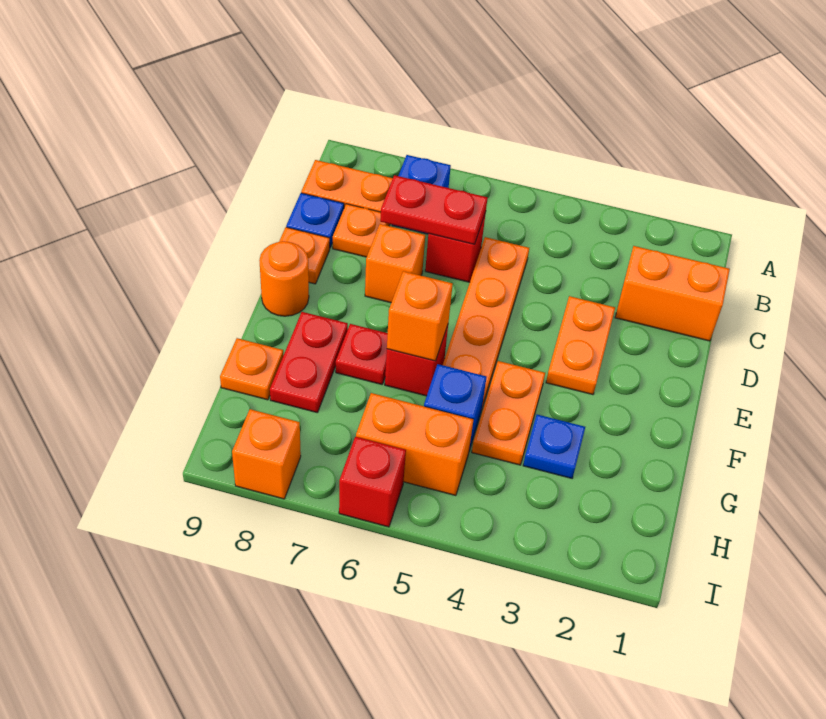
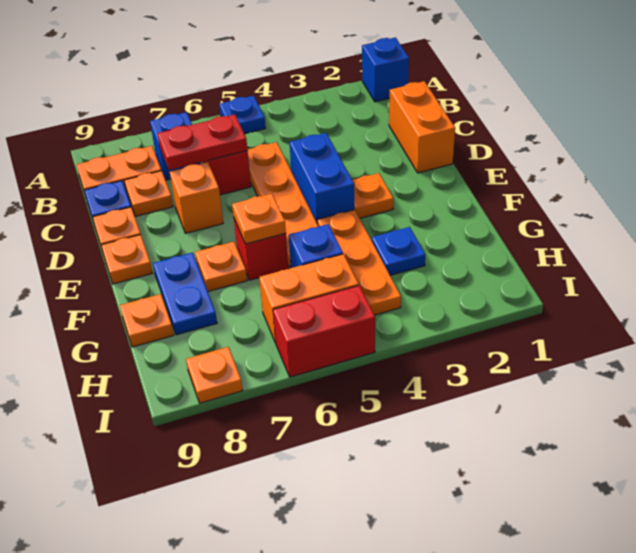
none -> blue 1x1 brick [362,37,409,102]
none -> blue 1x1 plate [219,96,266,134]
orange 1x2 brick [615,246,730,341] -> orange 1x2 brick turned to [389,81,455,173]
orange 1x2 plate [546,296,615,395] -> orange 1x1 plate [352,173,393,218]
none -> blue 1x2 brick [290,133,354,222]
orange 1x1 round brick [259,241,309,316] -> orange 1x1 plate [101,235,152,284]
orange 1x2 plate [472,361,545,465] -> orange 1x3 plate [317,210,401,315]
orange 1x1 brick [387,271,453,361] -> orange 1x1 plate [232,194,286,244]
red 1x1 plate [336,324,388,384] -> orange 1x1 plate [195,242,247,291]
red 1x2 plate [270,312,348,413] -> blue 1x2 plate [153,253,217,335]
red 1x1 brick [339,437,406,527] -> red 1x2 brick [273,286,375,377]
orange 1x1 brick [232,409,301,499] -> orange 1x1 plate [186,347,243,403]

